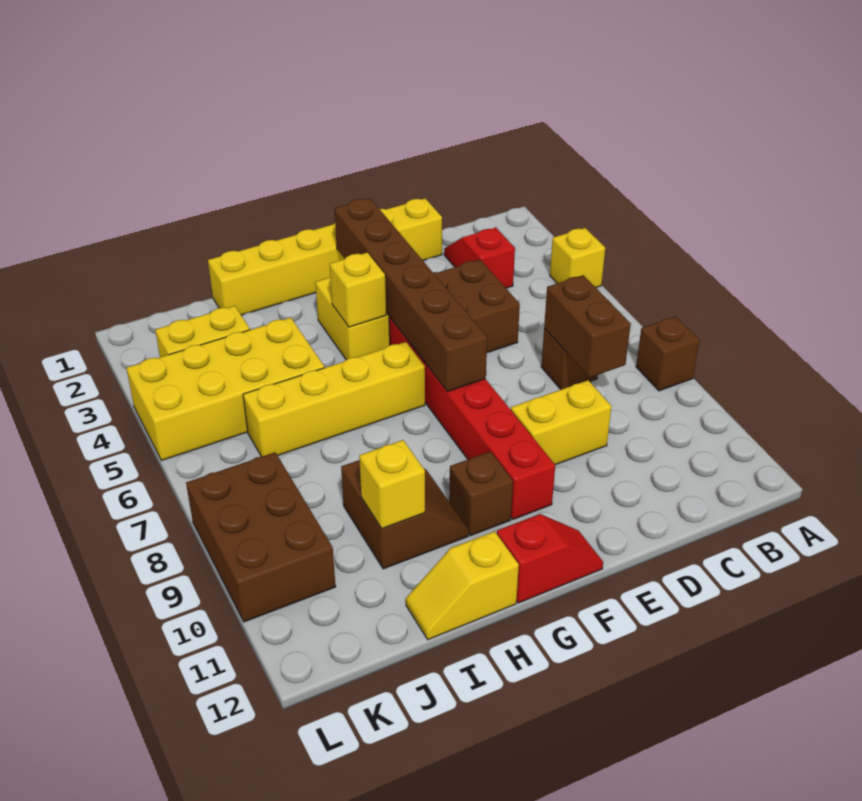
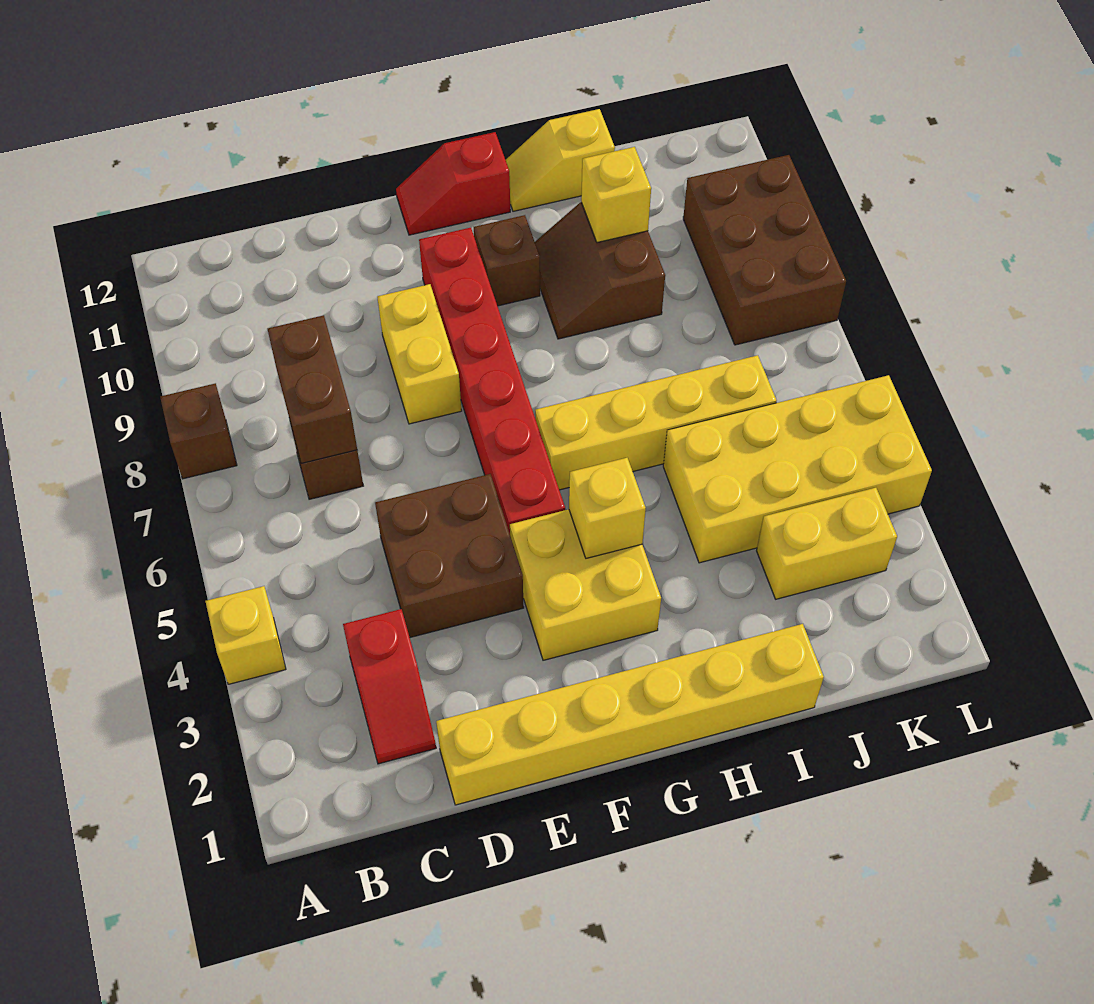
yellow 1x2 brick [511,380,612,465] -> yellow 1x2 brick turned to [377,284,462,424]
brown 1x6 brick [334,198,487,392] -> none
yellow 1x2 slope [406,531,519,640] -> yellow 1x2 slope turned to [506,109,615,211]

